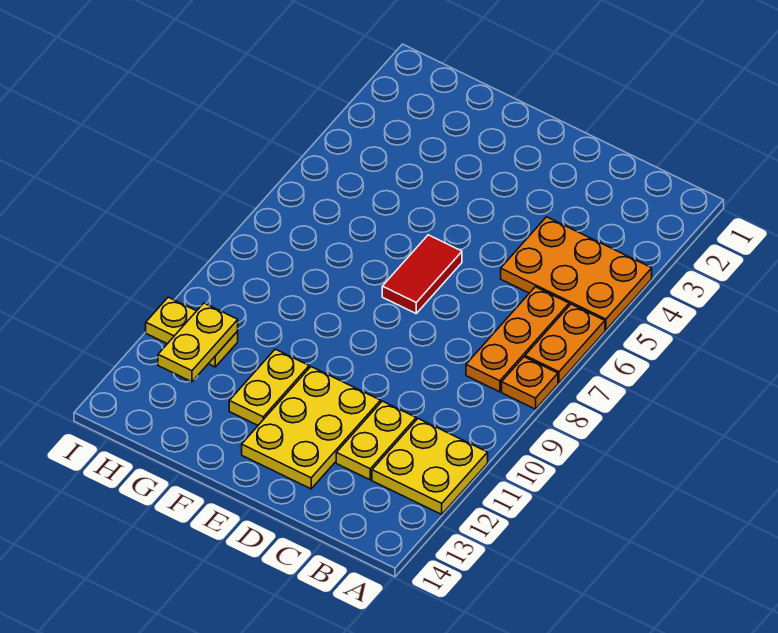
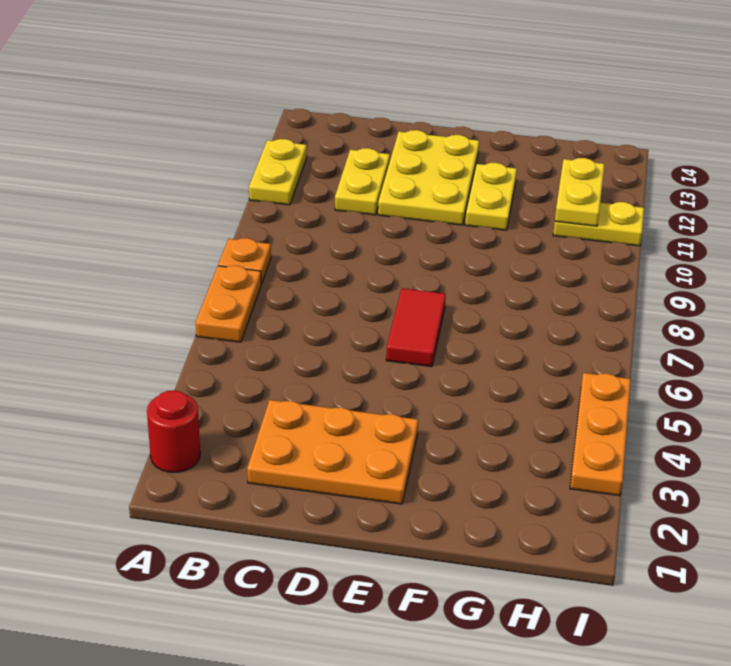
none -> red 1x1 round brick [147,390,200,472]
orange 2x3 plate [501,217,652,330] -> orange 2x3 plate moved to [247,400,418,504]
yellow 2x2 plate [372,419,488,514] -> yellow 1x2 plate [249,139,307,205]
orange 1x3 plate [466,287,569,392] -> orange 1x3 plate moved to [570,373,631,496]

